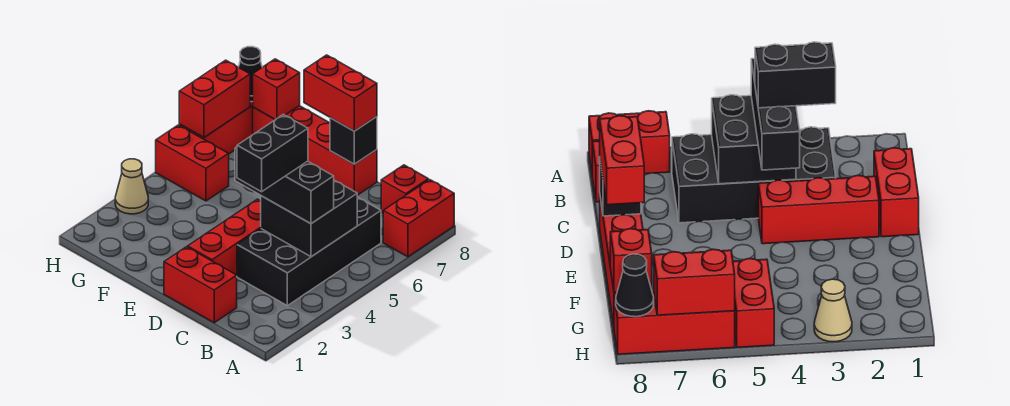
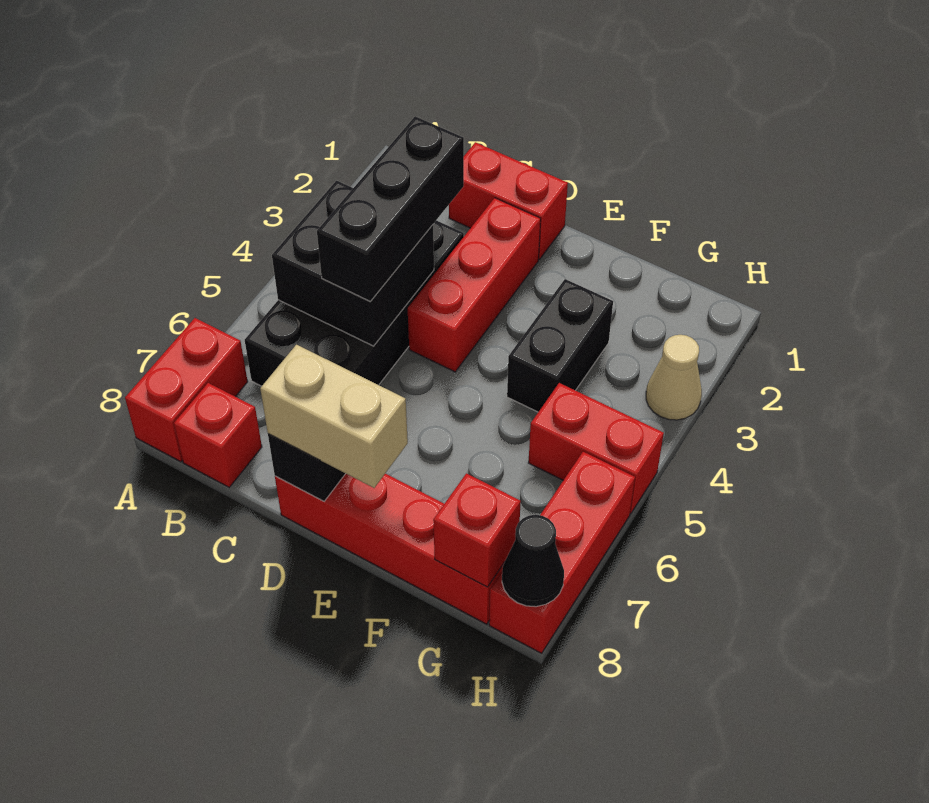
black 1x3 brick [235,147,334,224] -> black 1x3 brick turned to [317,116,464,301]
black 1x2 brick [237,114,308,192] -> black 1x2 brick moved to [507,279,613,412]
red 1x2 brick [304,55,377,131] -> tan 1x2 brick [260,345,408,488]
red 1x2 brick [179,60,250,138] -> none

